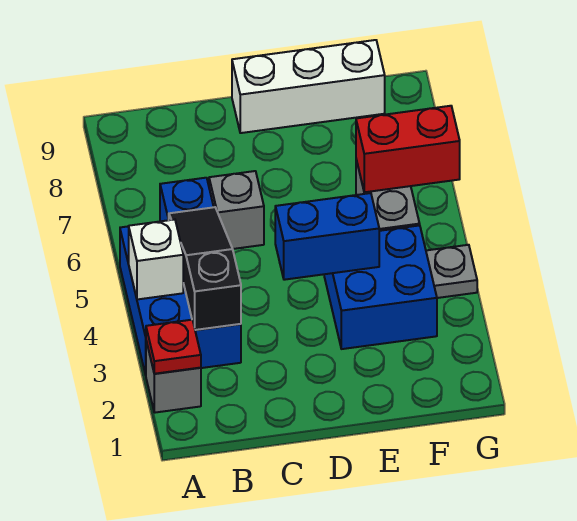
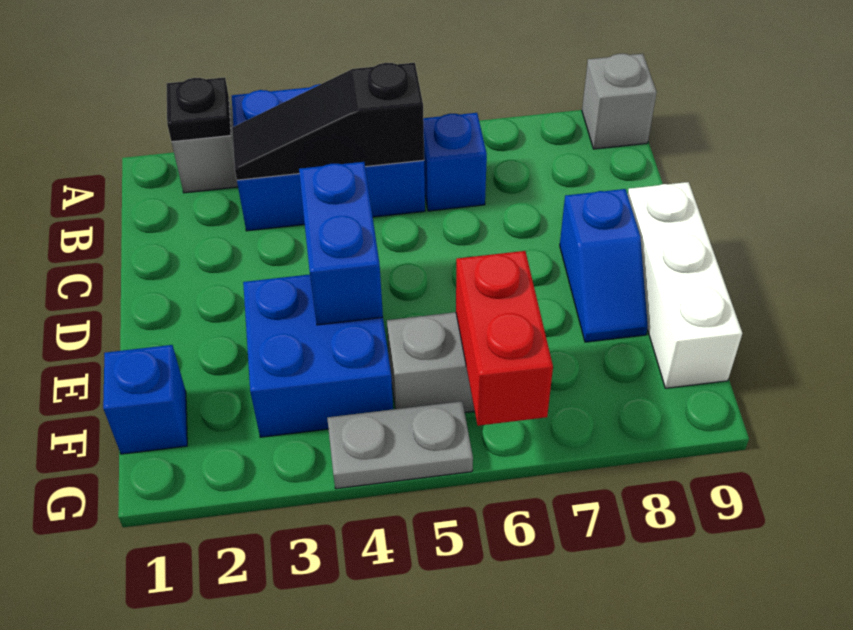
red 1x1 plate [146,320,201,374] -> black 1x1 plate [166,77,231,142]
white 1x1 brick [129,220,183,299] -> none
black 1x3 slope [169,207,241,330] -> black 1x3 slope turned to [232,63,424,180]
grey 1x1 brick [209,171,264,249] -> grey 1x1 brick moved to [582,54,657,149]
none -> blue 1x2 slope [560,189,648,342]
none -> blue 1x1 brick [103,345,187,454]
grey 1x1 plate [426,245,477,298] -> grey 1x2 plate [327,401,473,489]

